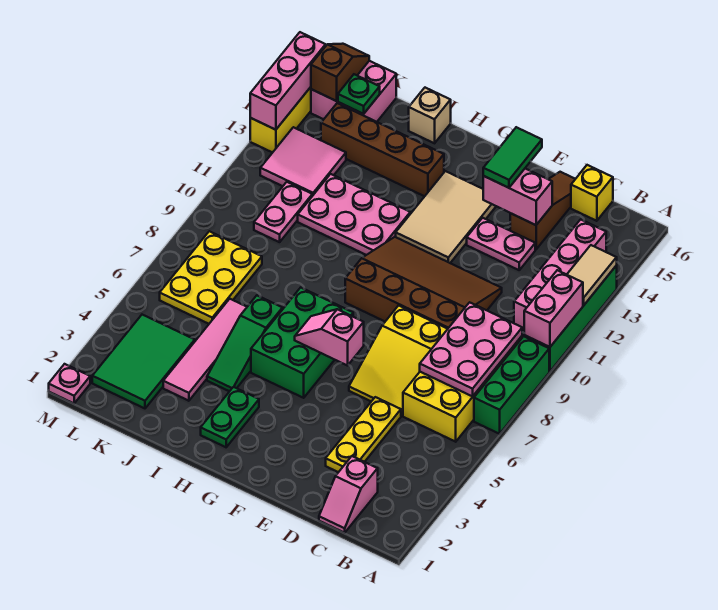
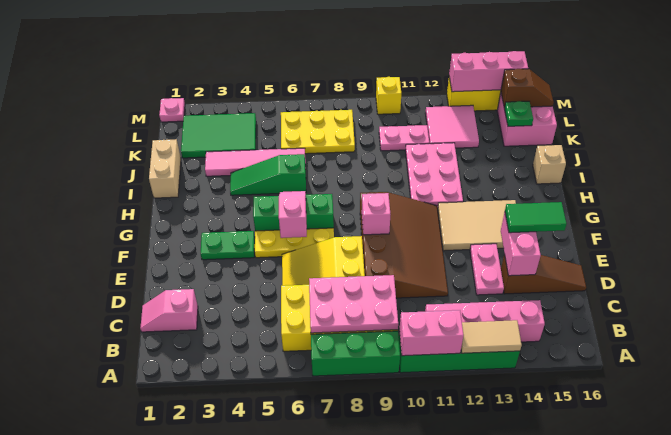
yellow 1x1 brick [571,165,613,221] -> yellow 1x1 brick moved to [376,77,401,114]
yellow 1x3 plate [326,397,401,472] -> yellow 1x3 plate moved to [255,228,334,258]
none -> pink 1x1 brick [362,193,390,235]
green 2x3 brick [251,288,353,398] -> green 1x3 brick [253,194,334,231]
green 1x2 plate [201,387,259,447] -> green 1x2 plate moved to [201,231,255,260]
brown 1x4 brick [321,103,444,196] -> none
none -> tan 1x2 brick [149,139,181,198]

